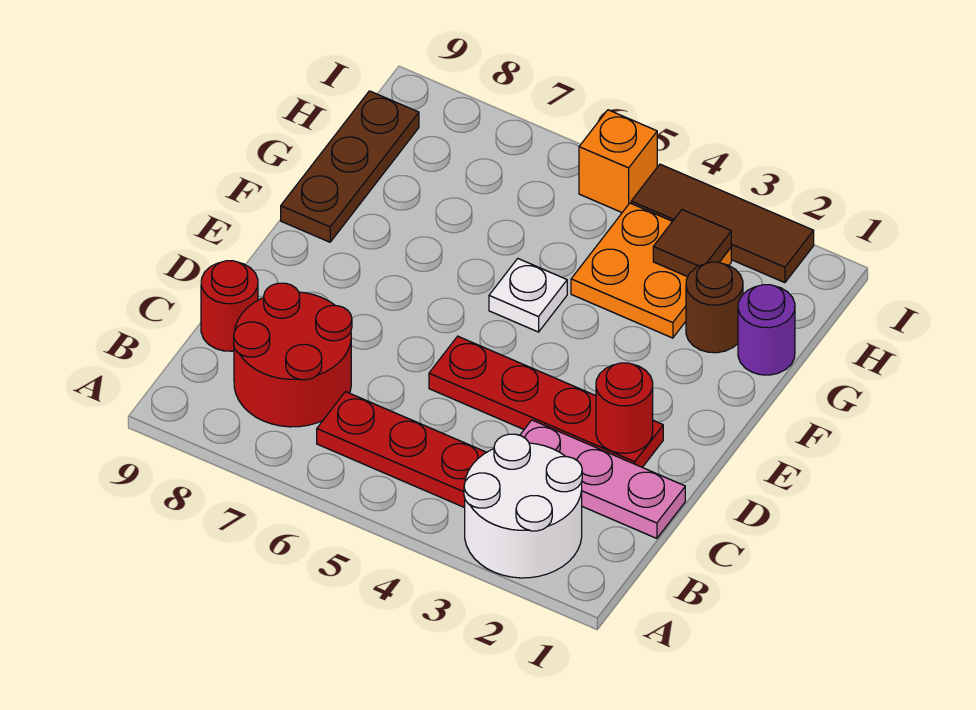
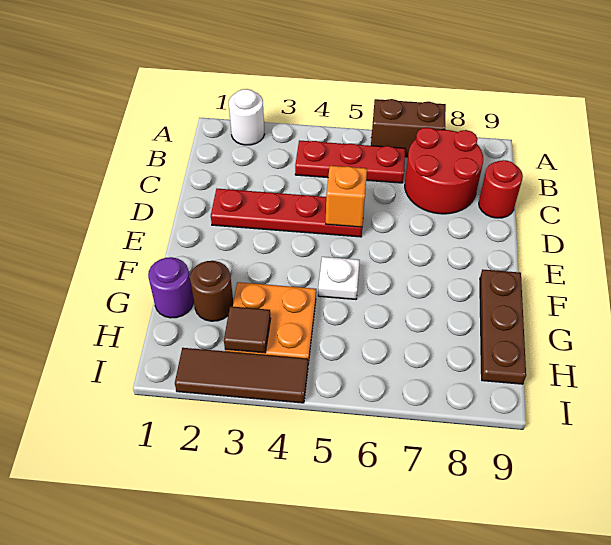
white 2x2 round brick [464,434,582,578] -> white 1x1 round brick [229,89,265,145]
none -> brown 1x2 brick [371,99,446,157]
pink 1x3 plate [520,420,685,538] -> none
red 1x1 round brick [596,363,653,453] -> none
orange 1x1 brick [579,110,657,212] -> orange 1x1 brick moved to [326,166,367,227]

